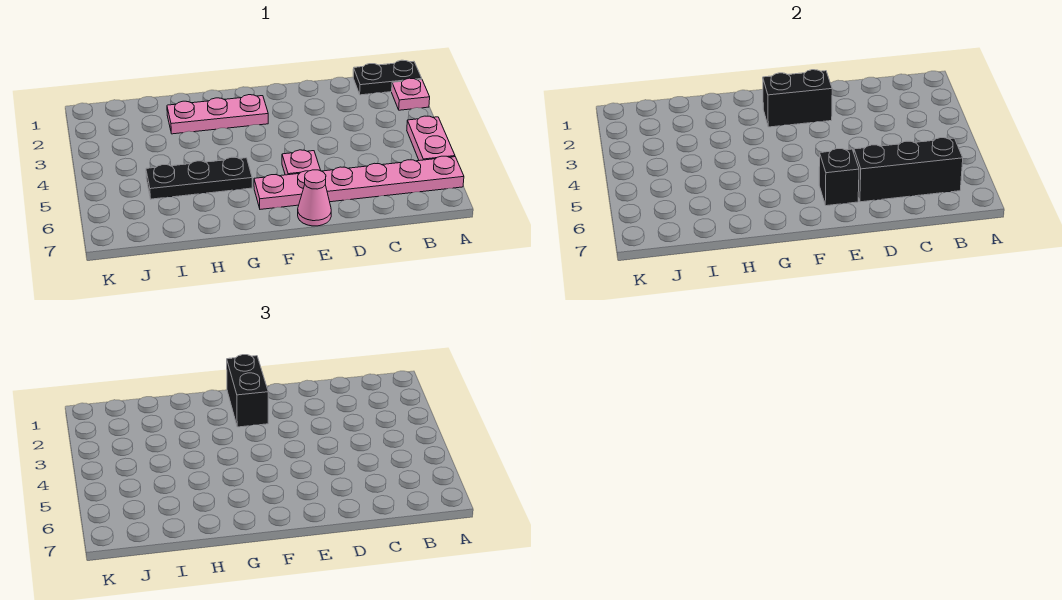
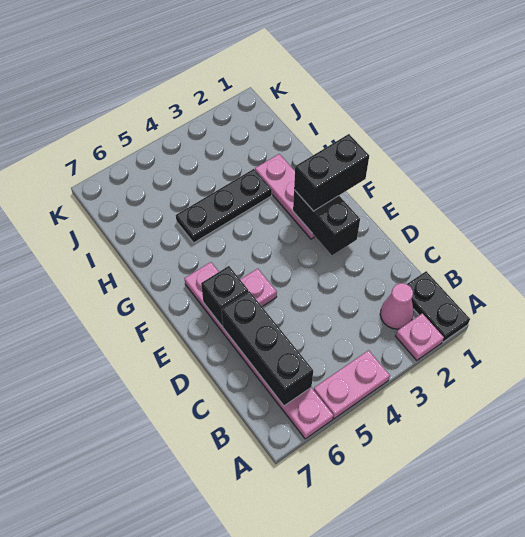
pink 1x1 cone [298,170,331,226] -> pink 1x1 cone moved to [380,283,414,329]
black 1x3 plate [146,157,252,199] -> black 1x3 plate turned to [176,169,272,243]

